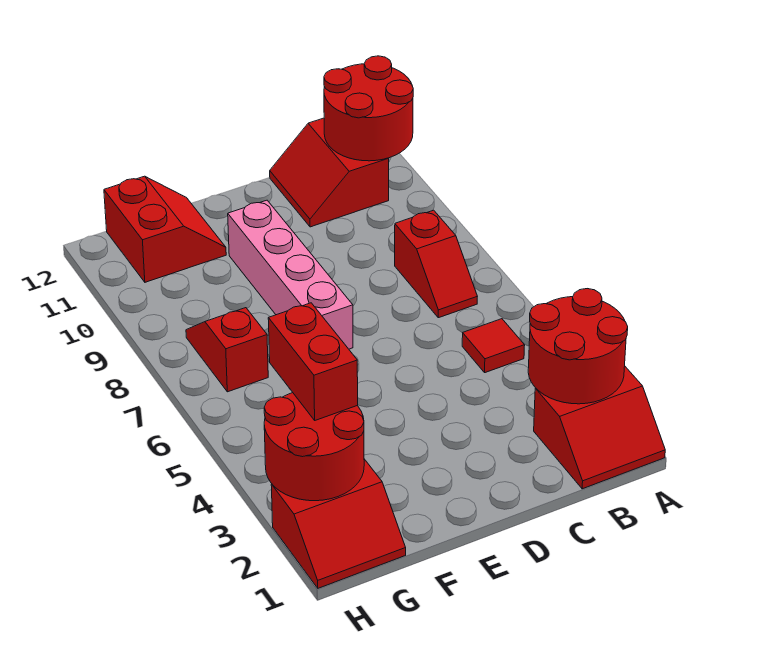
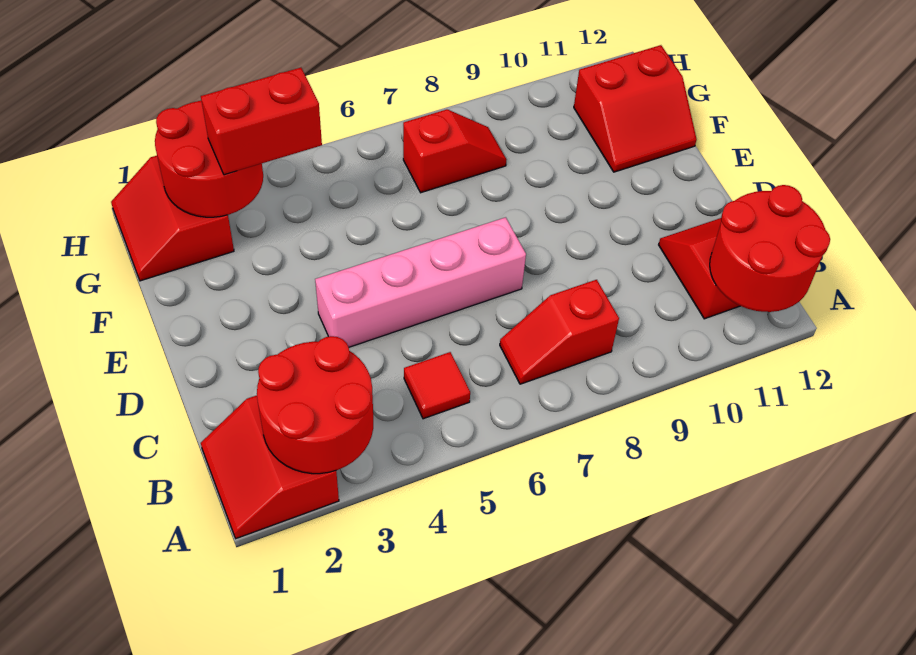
pink 1x4 brick [228,200,353,349] -> pink 1x4 brick moved to [315,217,526,347]

